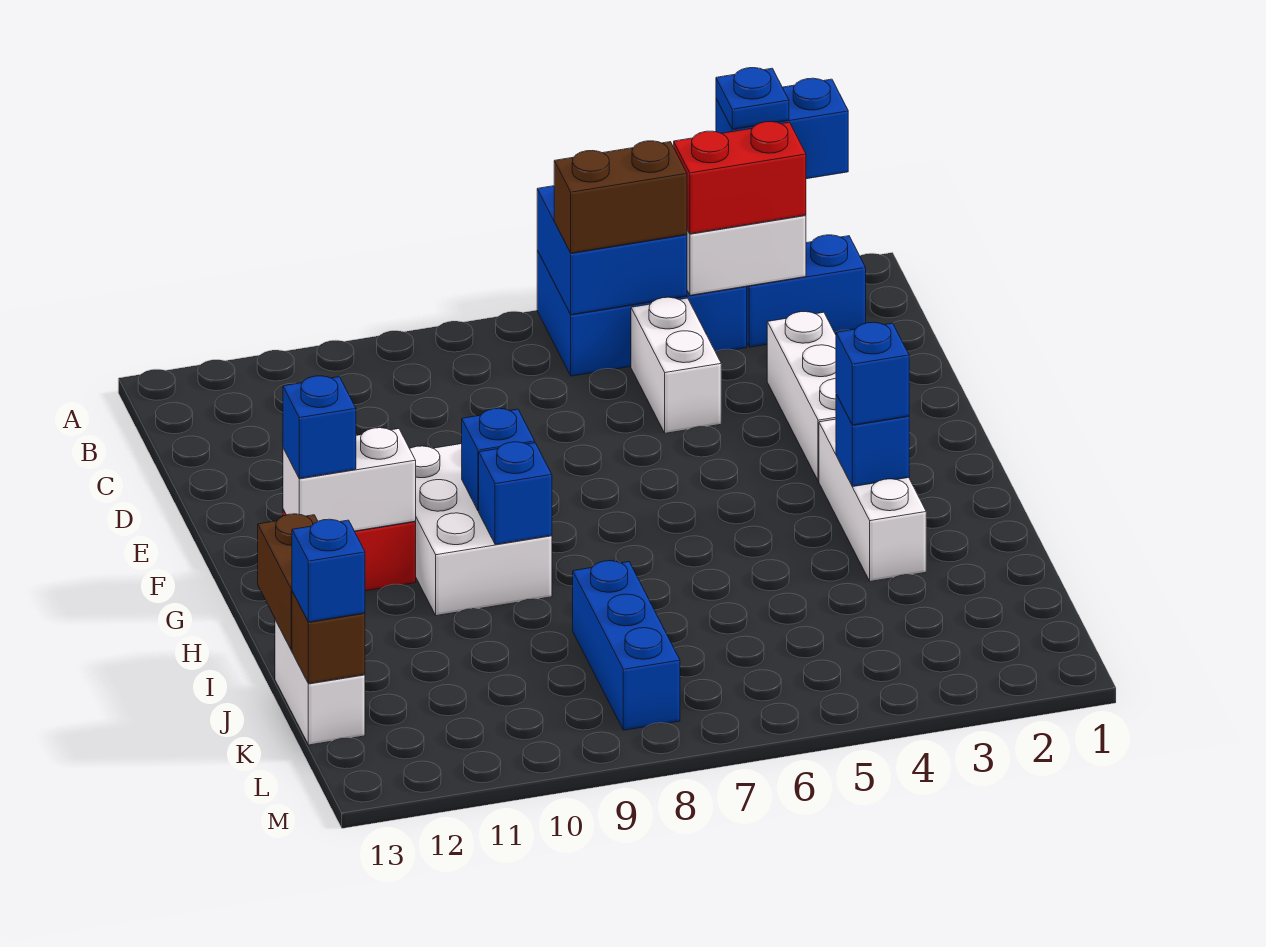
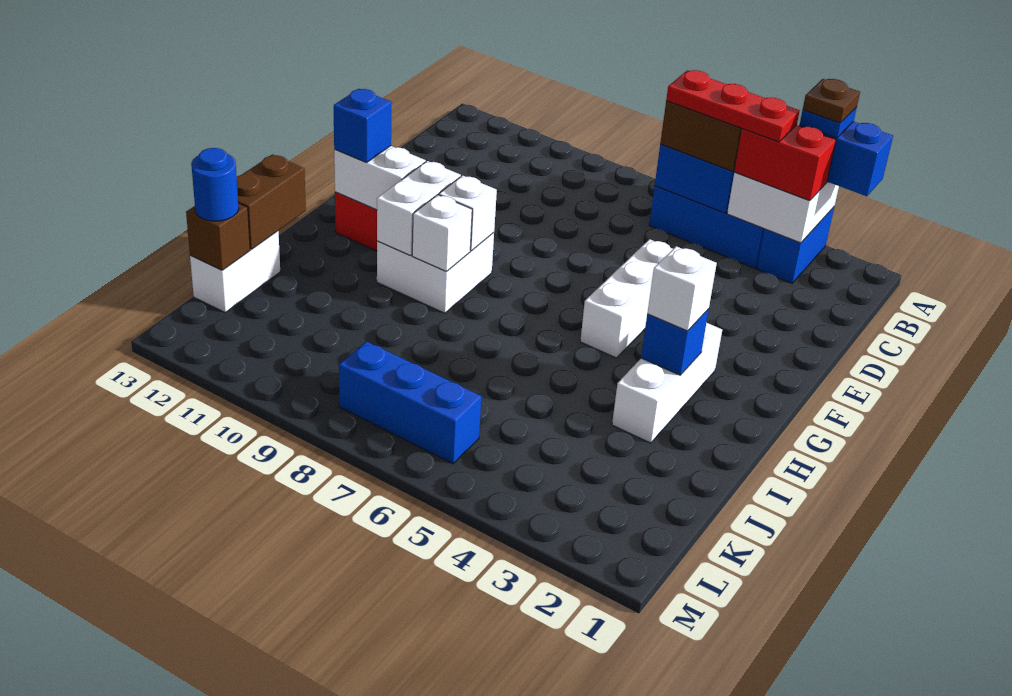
none -> brown 1x1 plate [803,79,860,123]
blue 1x2 brick [746,235,866,347] -> blue 1x2 brick turned to [757,207,834,283]
none -> red 1x3 plate [666,70,799,142]
white 1x2 brick [631,297,721,433] -> white 1x2 brick moved to [377,161,461,256]
white 1x3 brick [767,312,836,481] -> white 1x3 brick moved to [580,239,673,358]
white 2x3 brick [410,444,552,616] -> white 2x2 brick [377,233,494,313]
blue 1x1 brick [462,408,535,511] -> white 1x1 brick [439,175,497,251]
blue 1x1 brick [836,322,909,425] -> white 1x1 brick [647,246,717,331]
blue 1x1 brick [479,442,552,545] -> white 1x1 brick [412,195,472,272]
blue 1x3 brick [573,561,680,730] -> blue 1x3 brick turned to [339,341,482,464]
blue 1x1 brick [292,519,365,622] -> blue 1x1 round brick [191,148,239,221]

